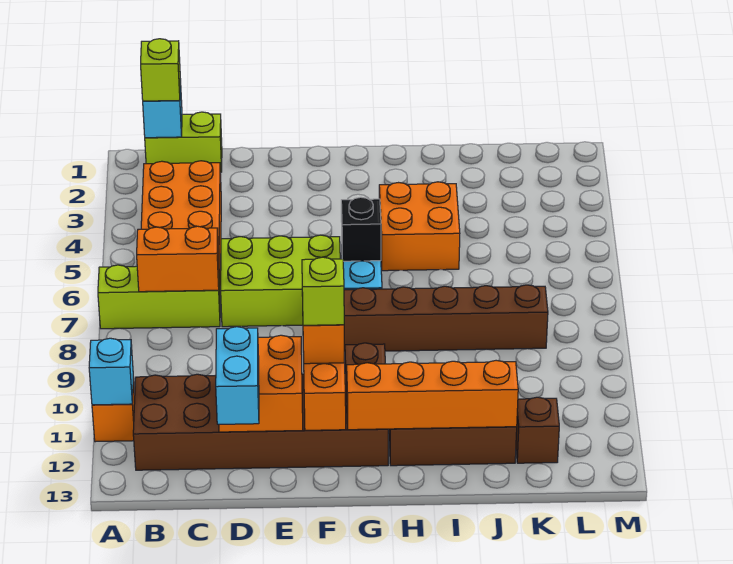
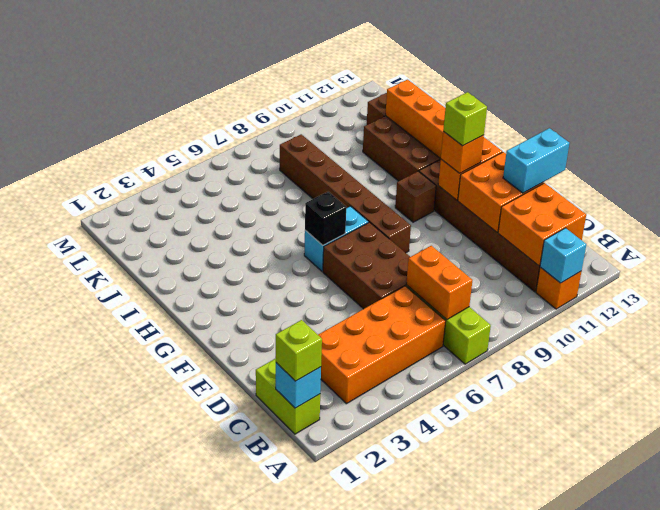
lime 2x3 brick [221,235,340,327] -> brown 2x3 brick [323,222,410,309]
orange 2x2 brick [379,182,460,271] -> orange 2x2 brick moved to [498,183,586,266]

